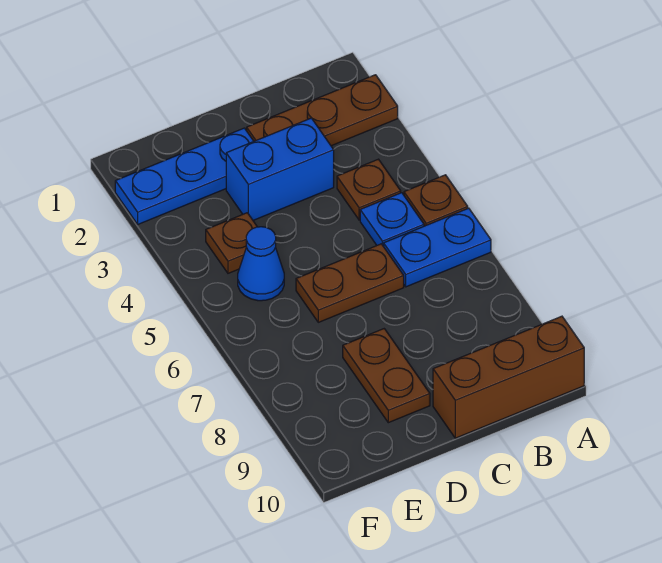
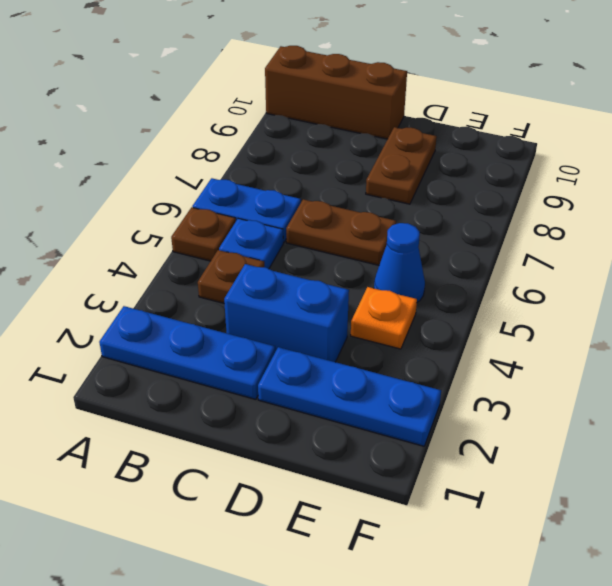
brown 1x3 plate [247,75,398,146] -> blue 1x3 plate [99,306,276,399]
brown 1x1 plate [206,213,257,273] -> orange 1x1 plate [351,287,417,349]

